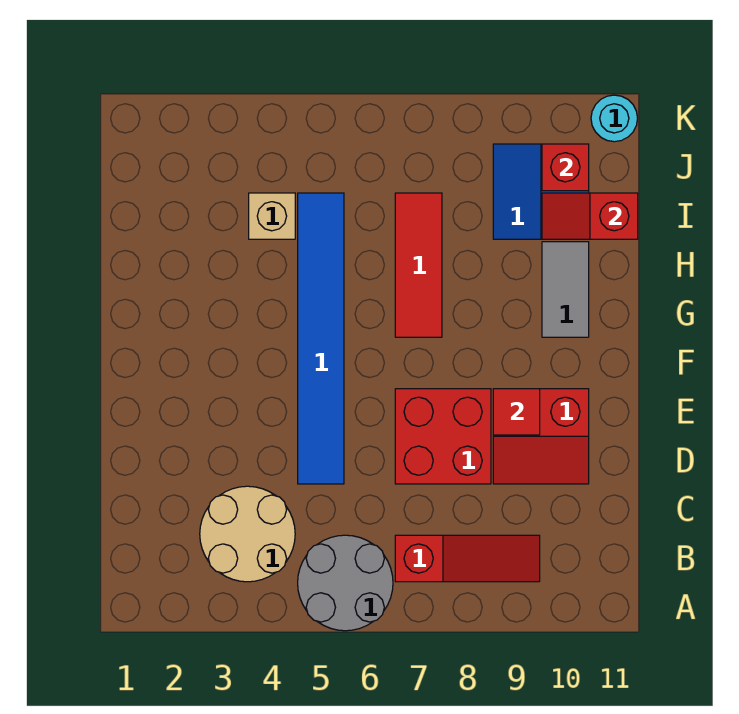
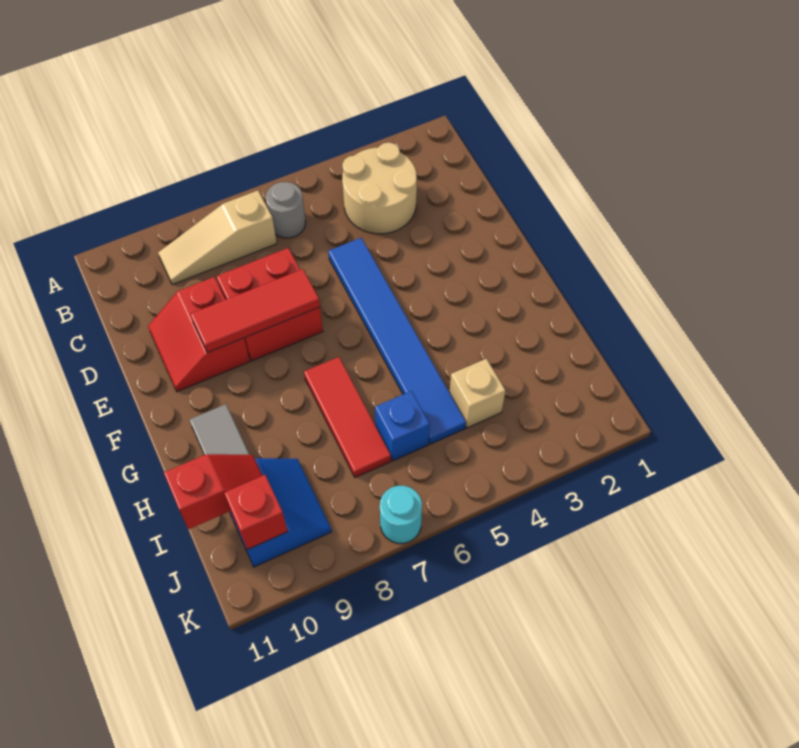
grey 2x2 round brick [298,535,393,631] -> grey 1x1 round brick [266,182,306,238]
red 1x3 slope [395,535,540,582] -> tan 1x3 slope [158,191,277,285]
red 2x2 slope [493,389,589,484] -> red 2x2 slope turned to [148,277,250,392]
red 1x1 tile [493,389,540,435] -> red 1x3 tile [191,269,320,353]
none -> blue 1x1 brick [375,391,429,461]
cyan 1x1 round brick [591,95,638,142] -> cyan 1x1 round brick moved to [380,486,422,543]

